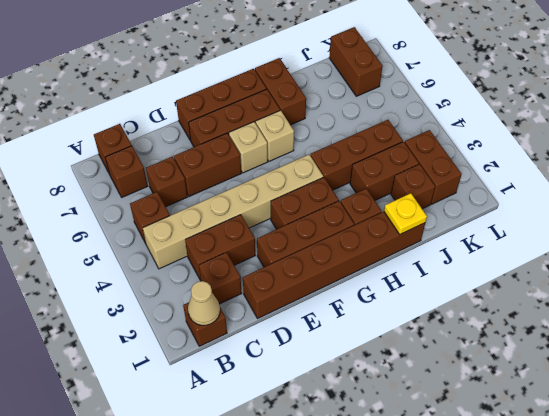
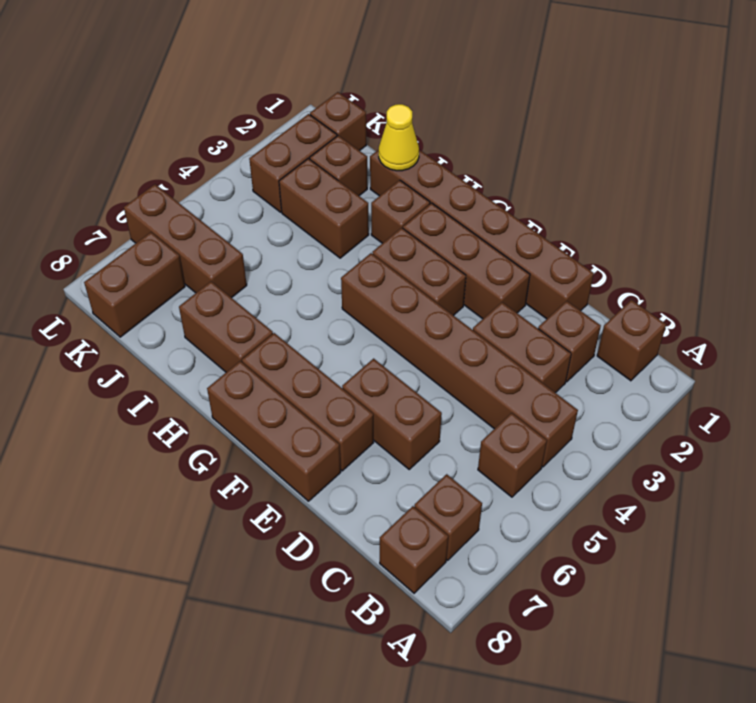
tan 1x1 cone [188,281,220,325] -> none
tan 1x6 brick [143,155,323,269] -> brown 1x6 brick [341,253,578,467]
brown 1x1 brick [146,157,187,207] -> brown 1x1 brick moved to [310,92,366,151]
tan 1x1 brick [229,122,268,173] -> none
tan 1x1 brick [256,110,294,161] -> none
brown 1x3 brick [311,120,403,190] -> brown 1x3 brick moved to [124,184,247,298]
brown 1x2 brick [255,58,306,125] -> brown 1x2 brick turned to [179,281,273,372]
yellow 1x1 plate [384,193,427,234] -> yellow 1x1 cone [379,104,419,171]

